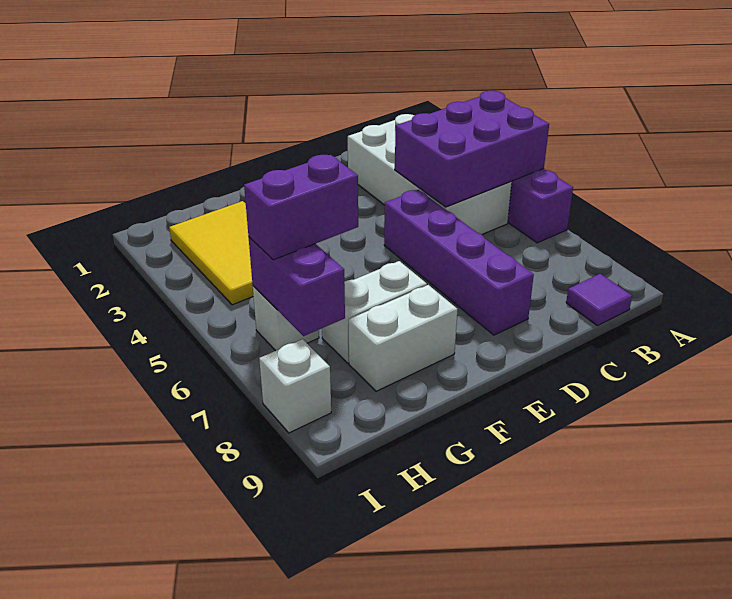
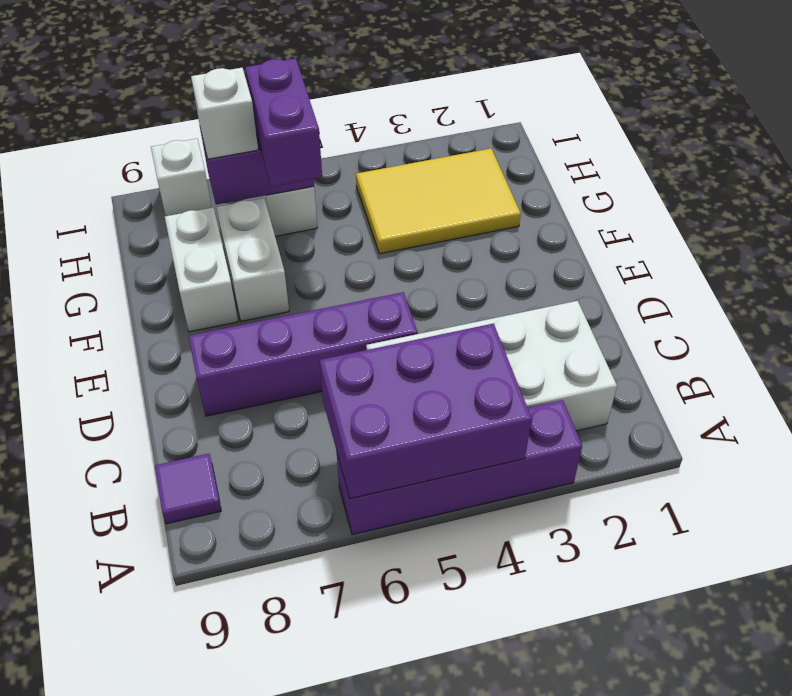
purple 2x3 brick [395,91,549,207] -> purple 2x3 brick turned to [320,324,532,499]
none -> white 1x1 brick [191,68,258,159]

